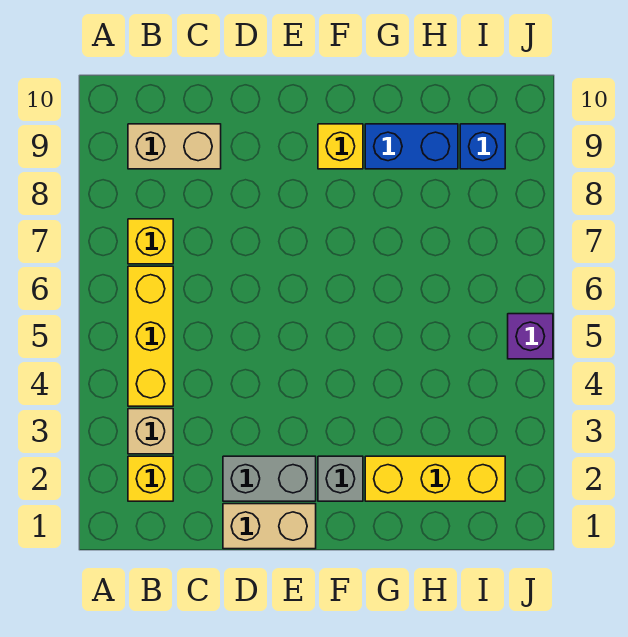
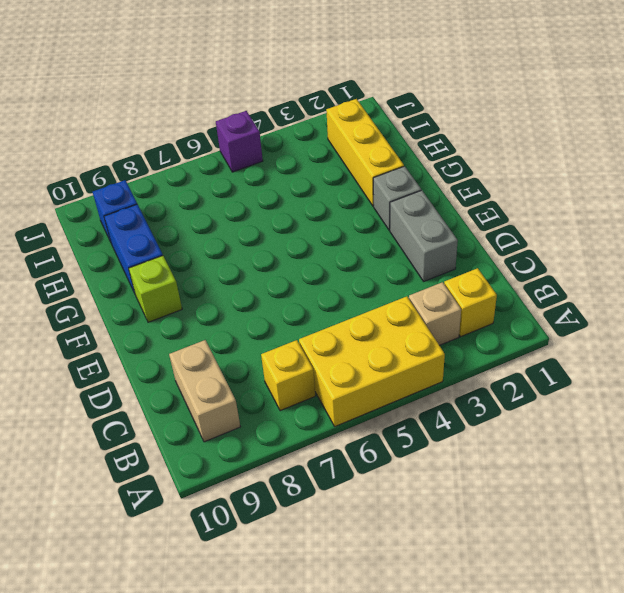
yellow 1x3 brick [128,266,173,406] -> yellow 2x3 brick [299,296,445,426]
tan 1x2 brick [223,504,316,549] -> none
yellow 1x1 brick [318,124,363,169] -> lime 1x1 brick [129,256,182,322]

